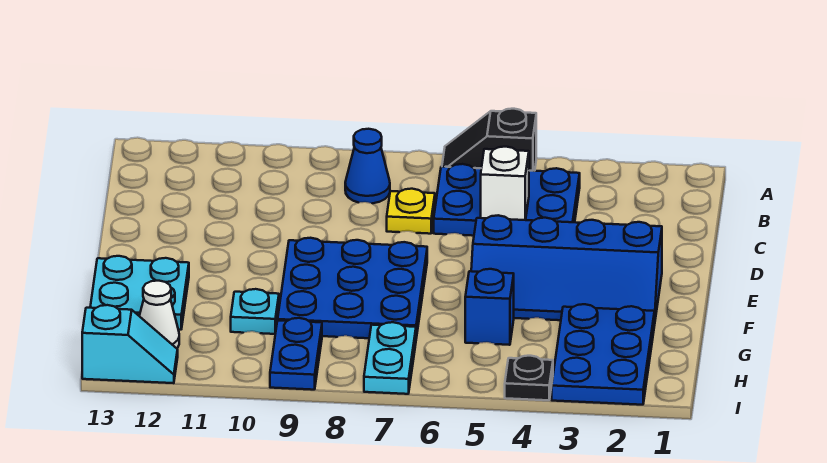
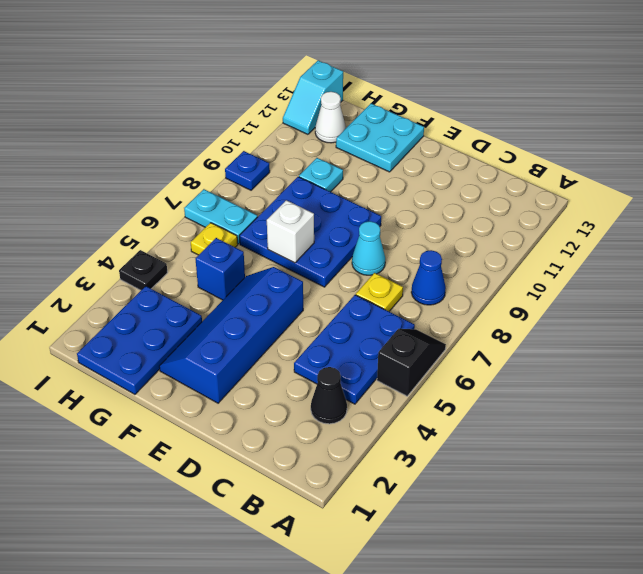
none -> black 1x1 cone [311,367,347,424]
white 1x1 brick [481,147,529,220] -> white 1x1 brick moved to [267,200,314,263]
none -> cyan 1x1 cone [352,221,385,275]
blue 2x3 plate [552,304,655,405] -> blue 2x3 plate turned to [77,286,202,394]
none -> yellow 1x1 plate [191,223,238,255]
blue 1x2 plate [270,318,322,390] -> blue 1x1 plate [225,151,270,190]

